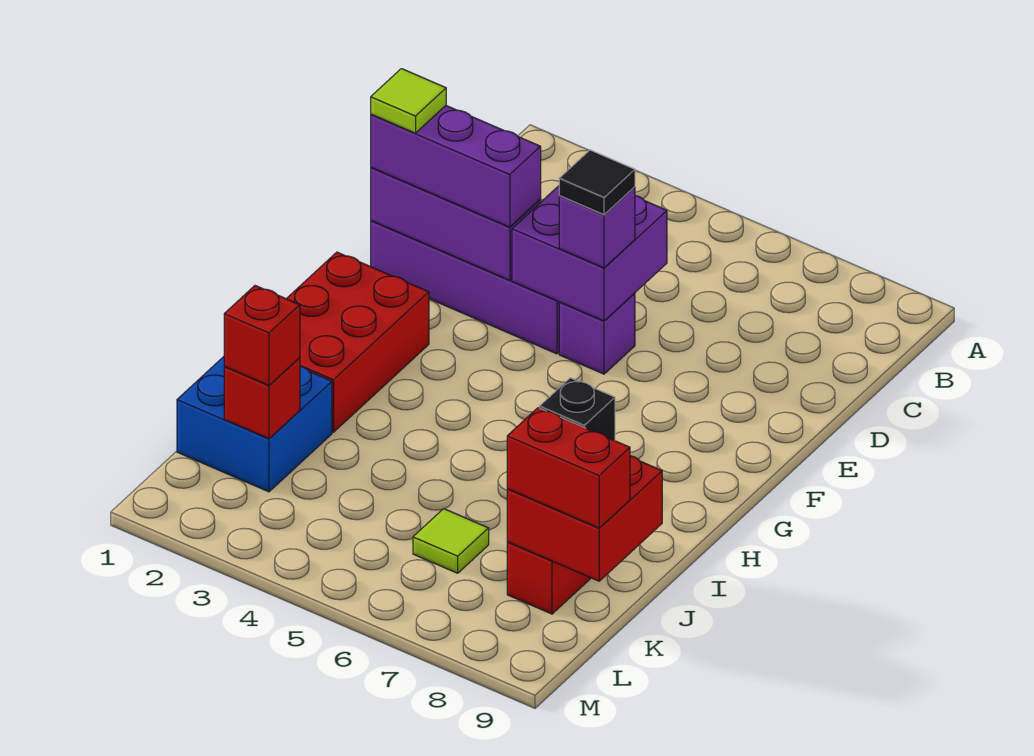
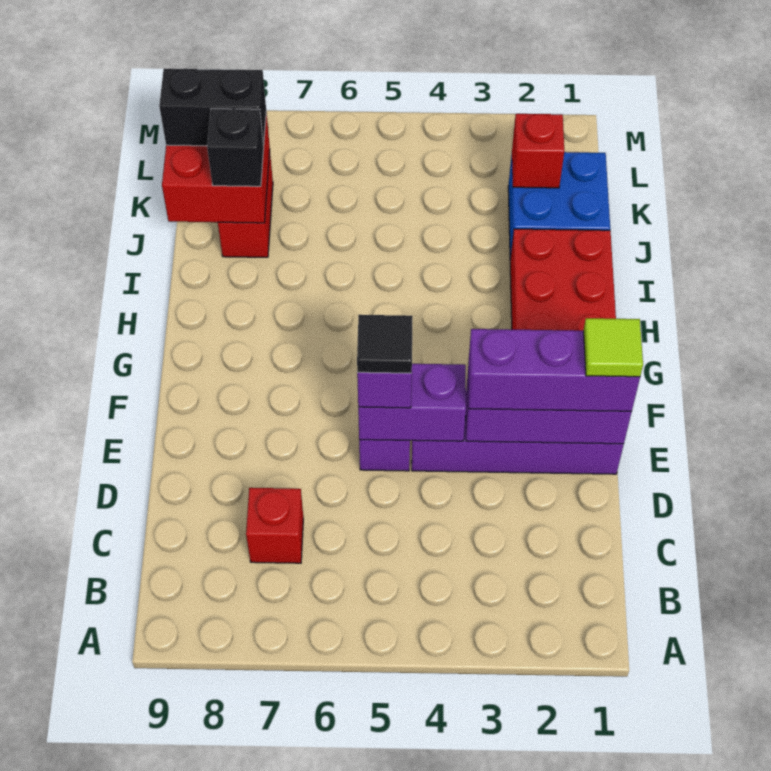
purple 2x2 brick [512,186,667,321] -> purple 1x2 brick [358,364,466,441]
red 1x1 brick [224,286,300,385] -> red 1x1 brick moved to [246,488,303,563]
lime 1x1 tile [413,509,489,573] -> none
red 1x2 brick [507,408,630,528] -> black 1x2 brick [159,69,266,146]

